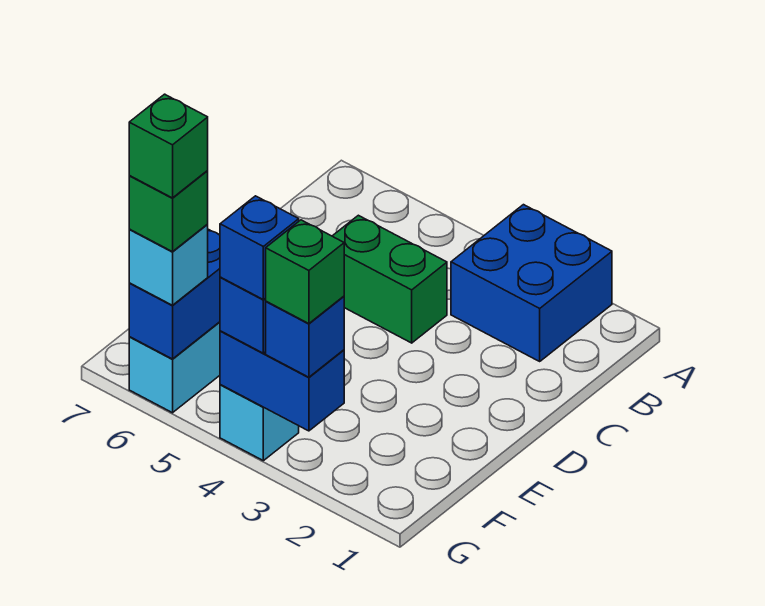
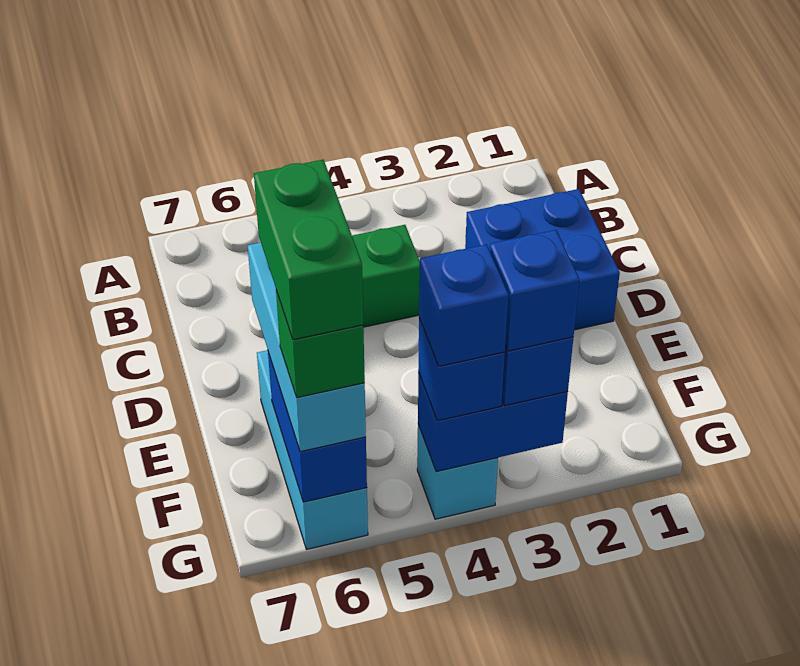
blue 2x2 brick [451,205,612,361] -> blue 2x2 brick moved to [465,189,620,330]
green 1x1 brick [266,220,344,324] -> blue 1x1 brick [490,230,579,351]
cyan 1x1 brick [129,225,208,305] -> cyan 1x3 brick [248,243,366,452]
green 1x1 brick [129,94,208,198] -> green 1x2 brick [254,160,363,340]

